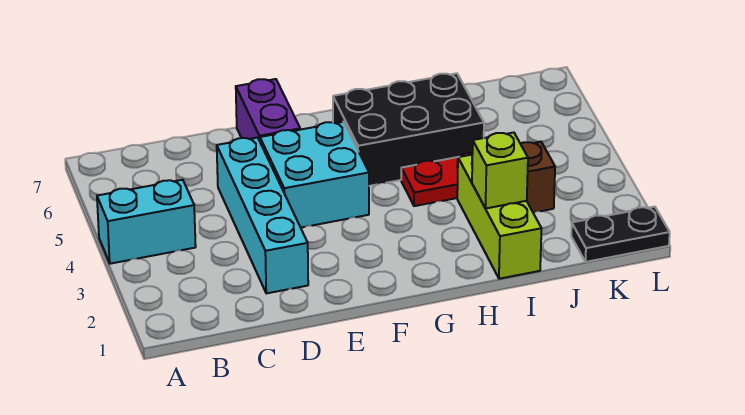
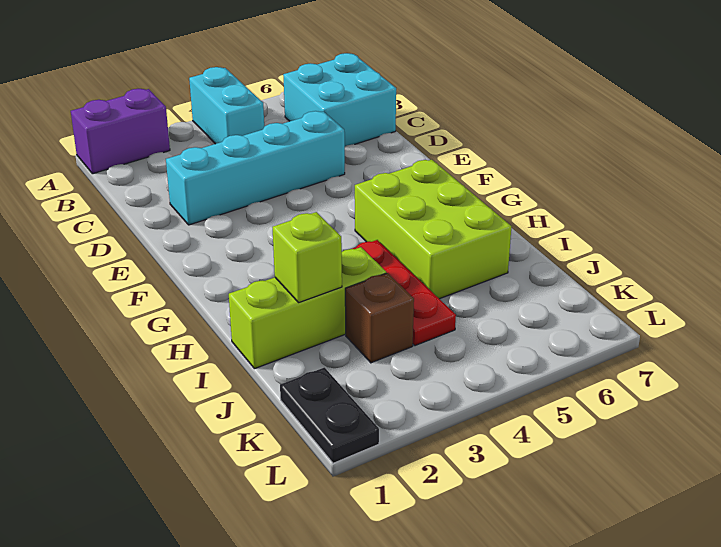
cyan 2x2 brick [260,122,369,228] -> cyan 2x2 brick moved to [283,53,396,146]
purple 1x2 brick [236,79,300,141] -> purple 1x2 brick moved to [71,89,170,174]
black 2x3 brick [333,73,484,186] -> lime 2x3 brick [355,160,511,299]

